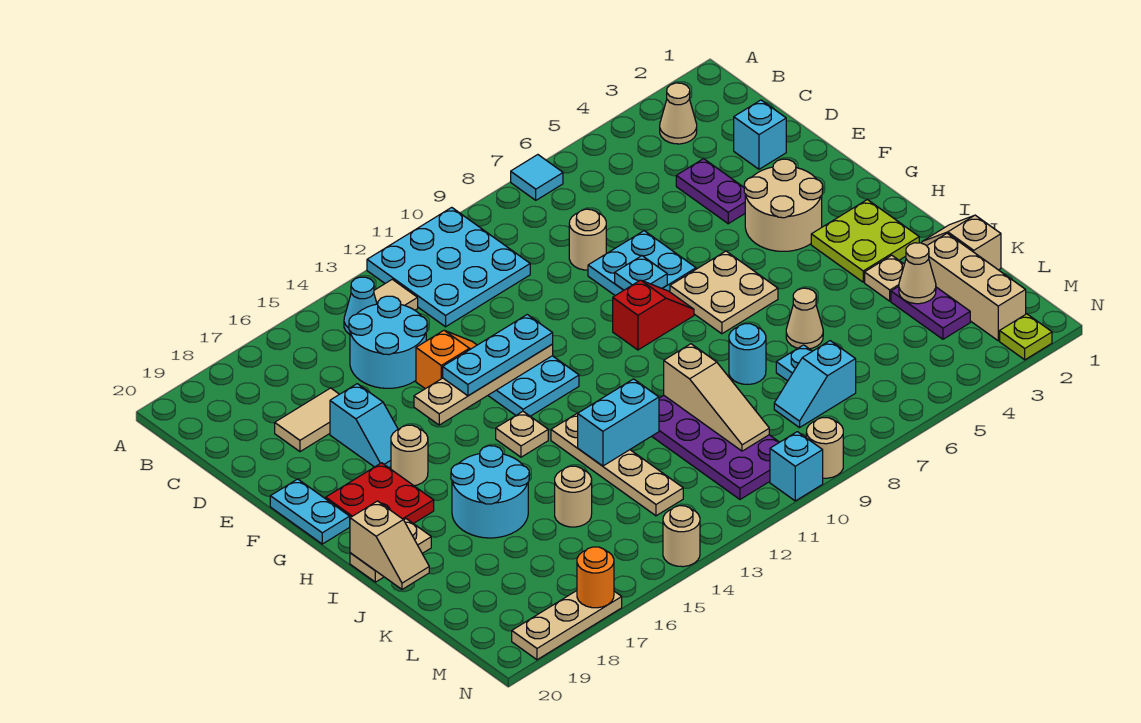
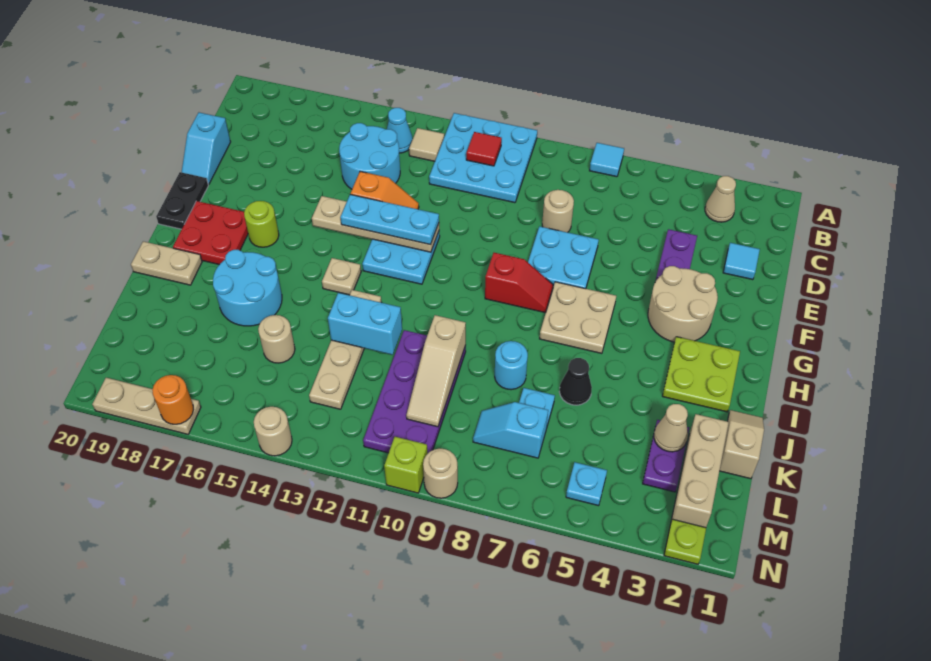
none -> red 1x1 tile [466,132,502,166]
cyan 1x1 brick [734,100,786,169] -> cyan 1x1 tile [723,243,760,280]
tan 1x2 tile [275,388,339,452] -> none
cyan 1x2 slope [330,384,398,468] -> cyan 1x2 slope moved to [182,112,231,185]
cyan 1x1 plate [615,256,667,290] -> cyan 1x1 plate moved to [566,462,607,506]
cyan 1x2 plate [270,479,350,544] -> black 1x2 plate [156,172,208,229]
tan 1x1 round brick [391,425,428,486] -> lime 1x1 round brick [244,201,279,247]
tan 1x2 slope [350,501,429,589] -> none
tan 1x1 plate [865,255,904,301] -> none
tan 1x1 cone [786,288,823,349] -> black 1x1 cone [559,358,592,405]
cyan 1x1 brick [770,432,823,501] -> lime 1x1 brick [384,437,428,493]

